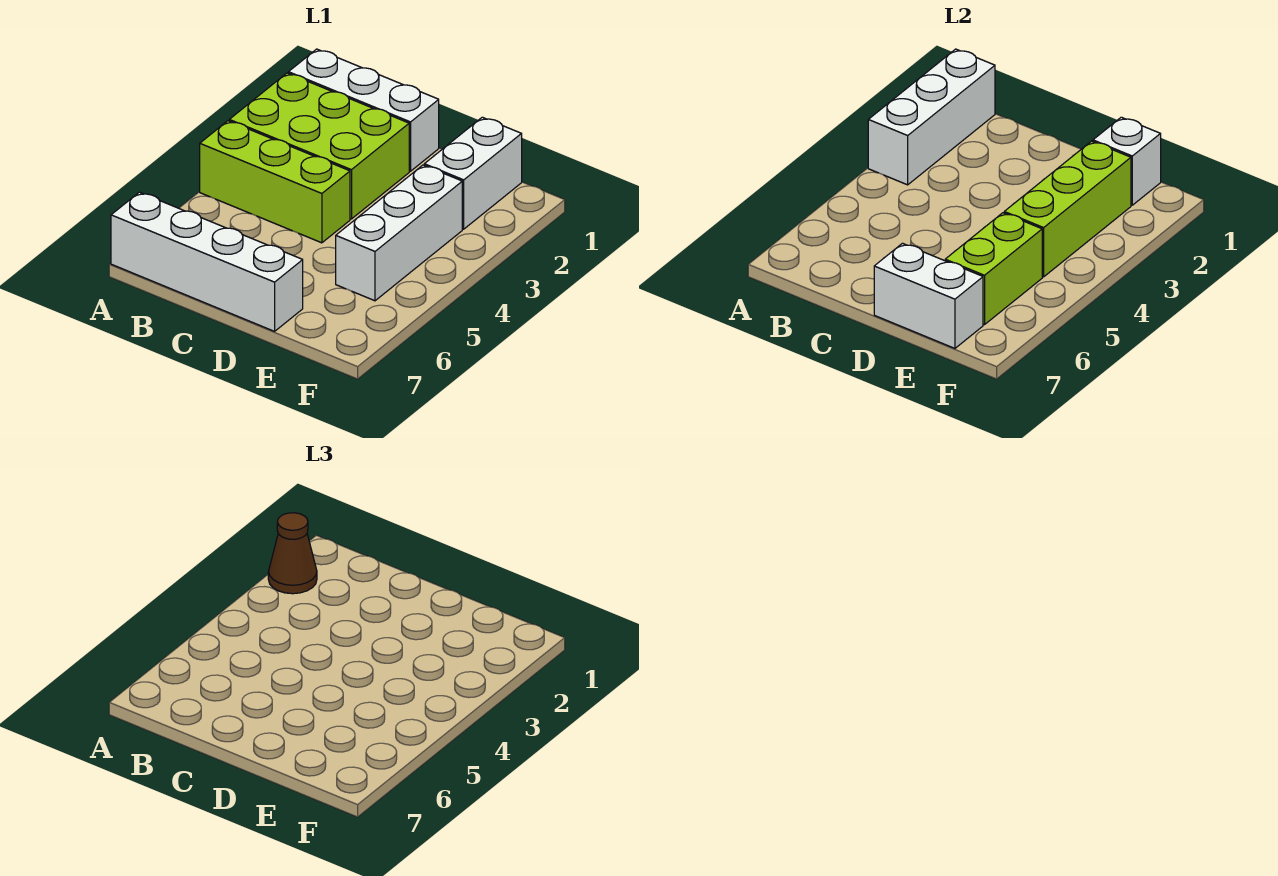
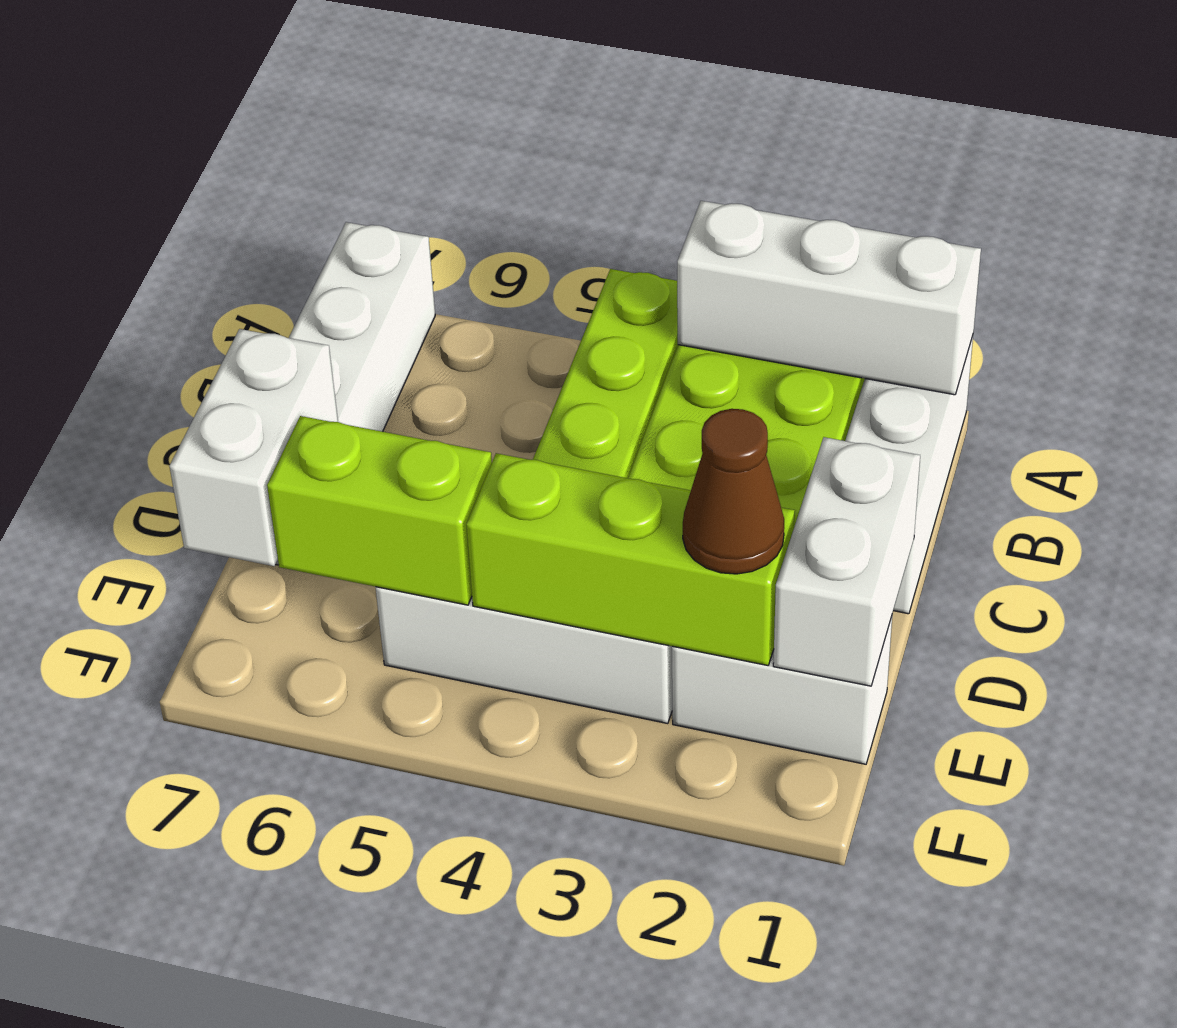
brown 1x1 cone [268,513,317,594] -> brown 1x1 cone moved to [683,409,784,574]
white 1x1 brick [1093,117,1161,205] -> white 1x2 brick [773,437,920,686]

